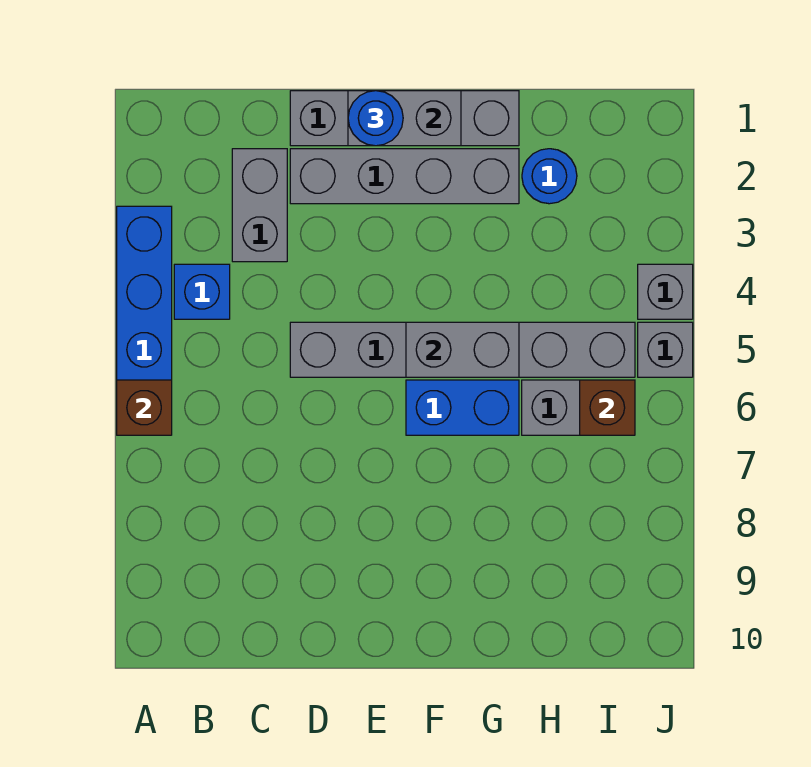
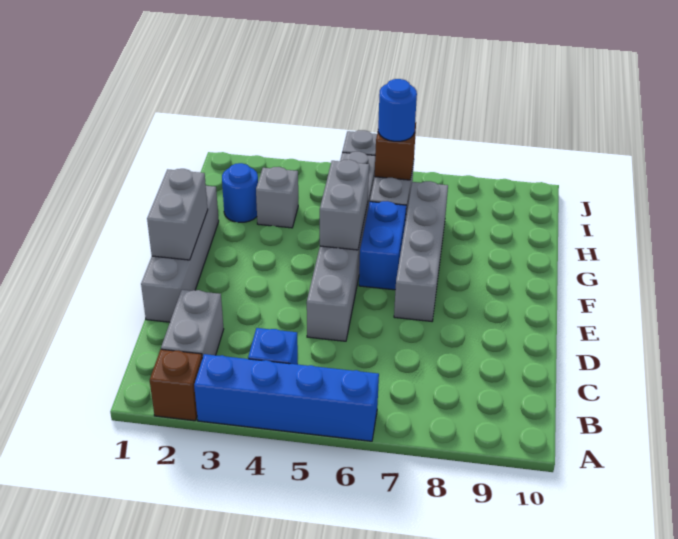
brown 1x1 brick [117,380,172,435] -> brown 1x1 brick moved to [150,349,202,421]
grey 1x2 brick [232,149,287,262] -> grey 1x2 brick turned to [161,290,224,358]
grey 1x4 brick [290,149,519,204] -> grey 1x4 brick moved to [394,181,448,321]
blue 1x1 round brick [348,91,403,146] -> blue 1x1 round brick moved to [378,79,417,141]
grey 1x1 brick [638,264,693,319] -> grey 1x1 brick moved to [256,167,298,228]

